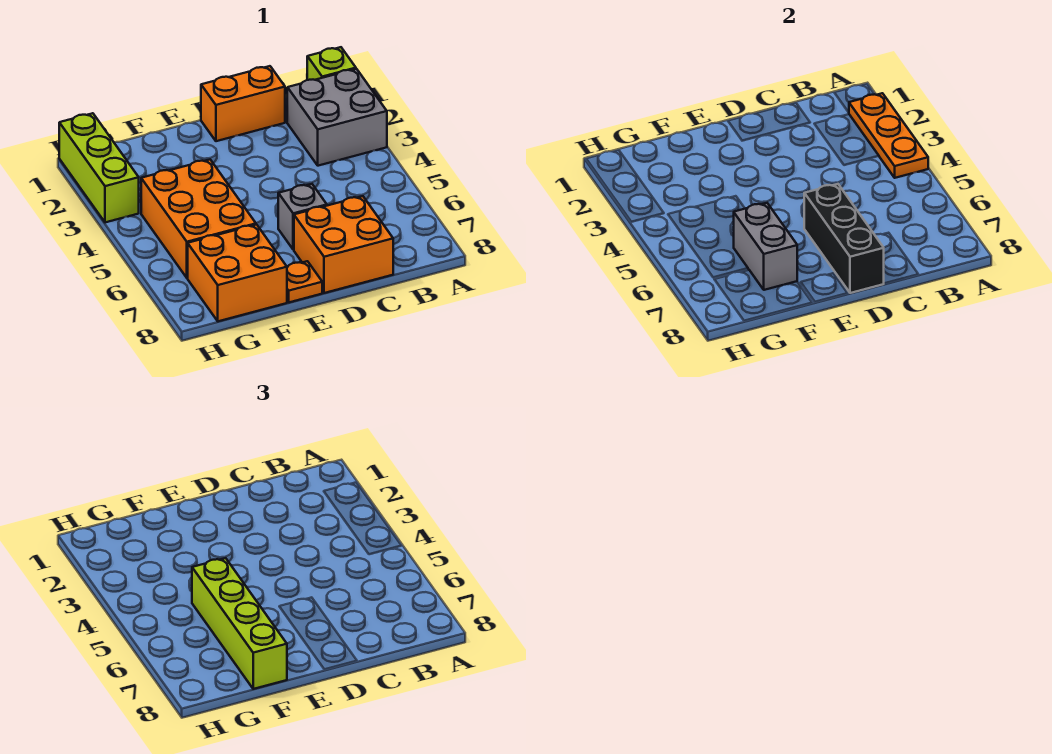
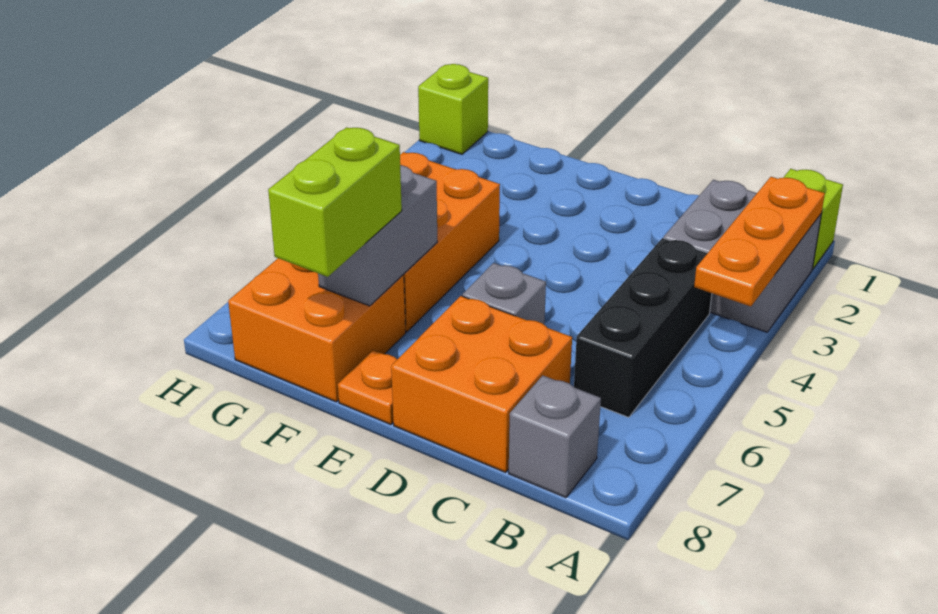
none -> grey 1x1 brick [509,375,601,498]
orange 1x2 brick [201,66,285,141] -> none
black 1x3 brick [804,184,884,293] -> black 1x3 brick moved to [574,238,712,417]
lime 1x4 brick [192,558,287,689] -> lime 1x2 brick [268,127,402,277]
lime 1x3 brick [59,113,139,222] -> lime 1x1 brick [418,64,488,154]

